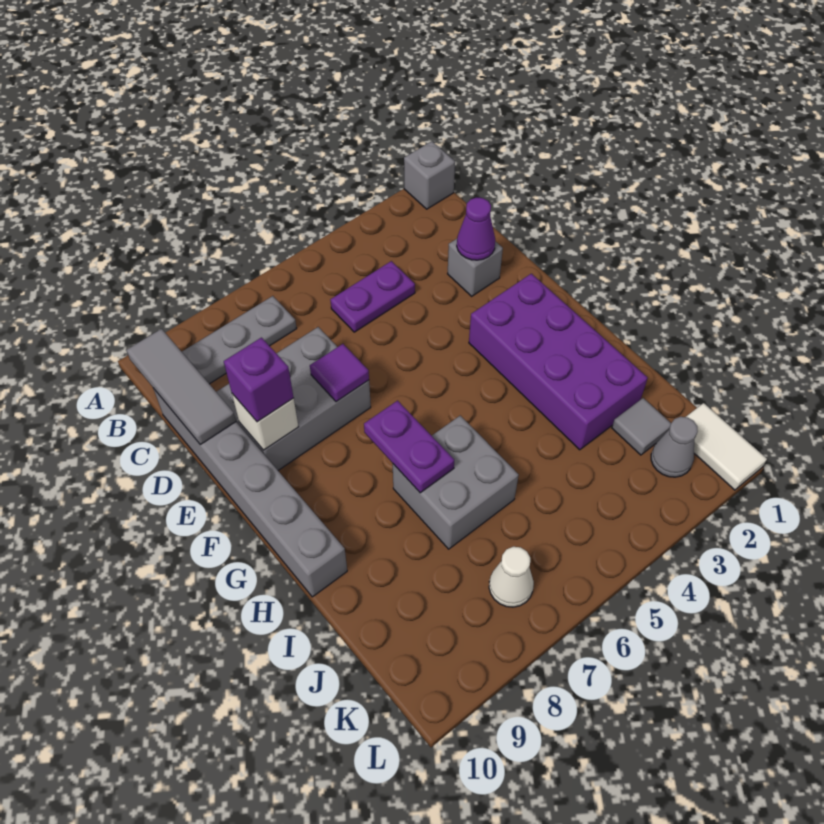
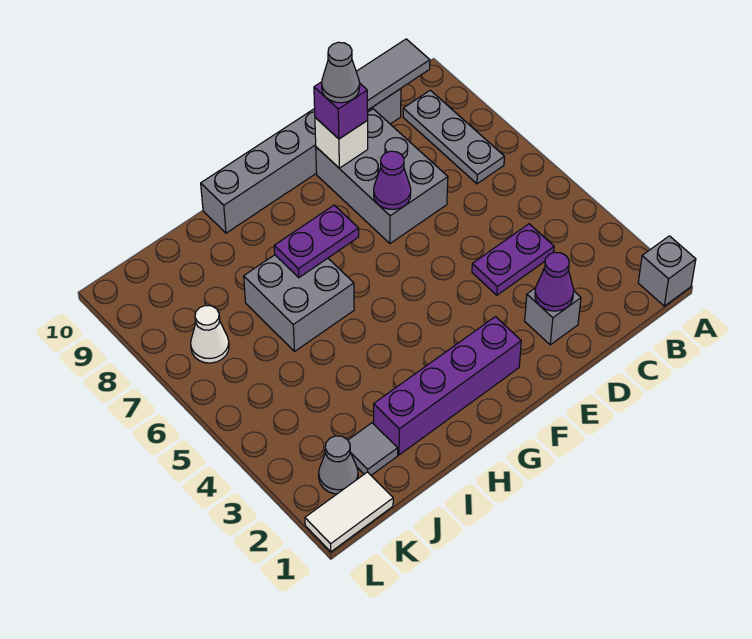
purple 1x2 plate [330,261,415,332] -> purple 1x2 plate turned to [472,224,554,295]
purple 1x1 tile [310,344,369,402] -> purple 1x1 cone [374,151,411,209]
none -> grey 1x1 cone [322,42,360,103]
purple 2x4 brick [469,274,648,450] -> purple 1x4 brick [374,317,521,455]

